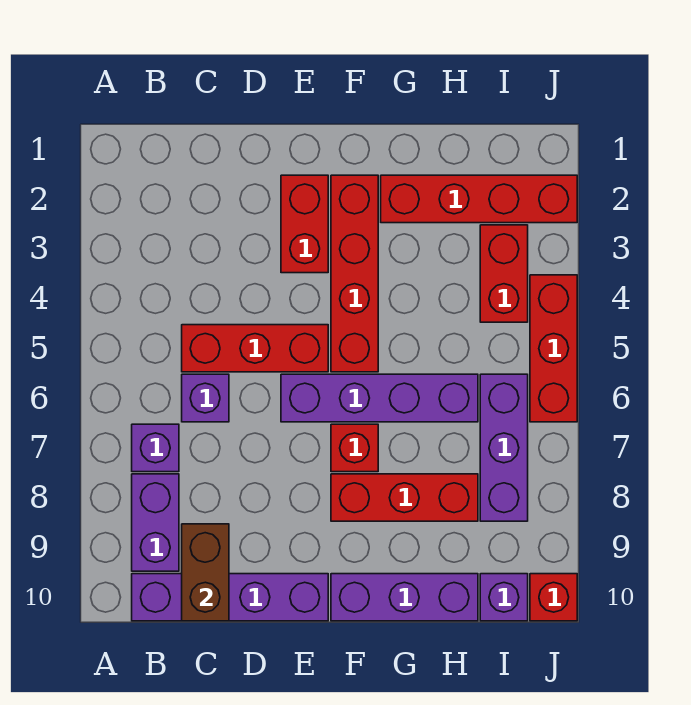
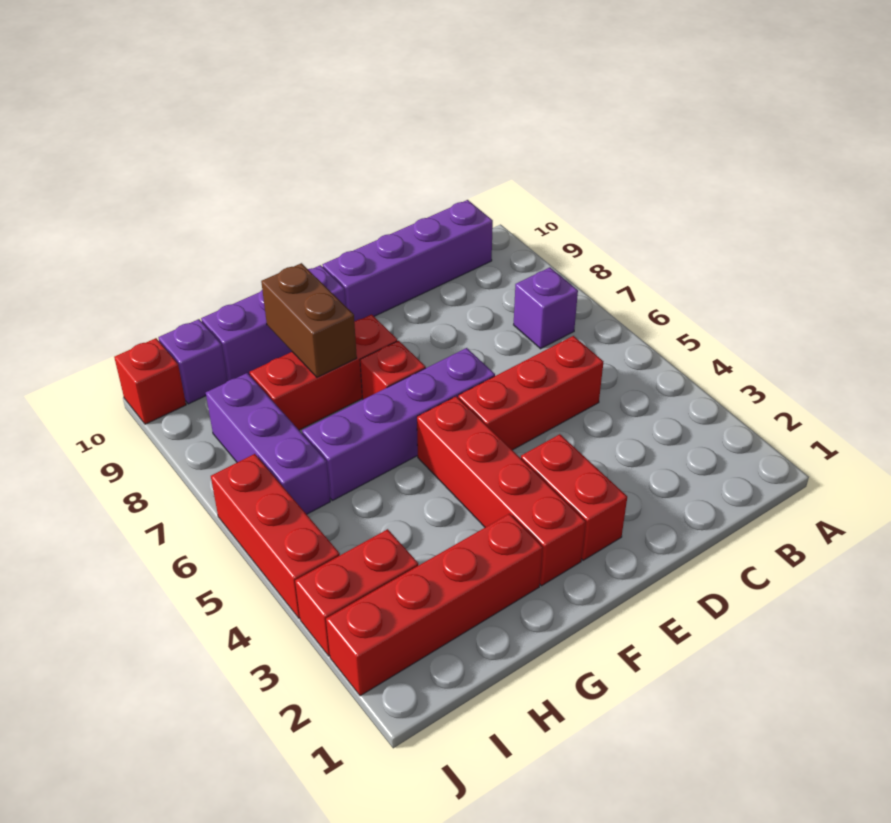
purple 1x2 brick [132,474,179,571] -> none
purple 1x1 brick [182,374,229,422] -> none
brown 1x2 brick [182,524,229,621] -> brown 1x2 brick moved to [261,263,357,377]
red 1x2 brick [480,225,528,322] -> red 1x2 brick turned to [295,529,418,656]

